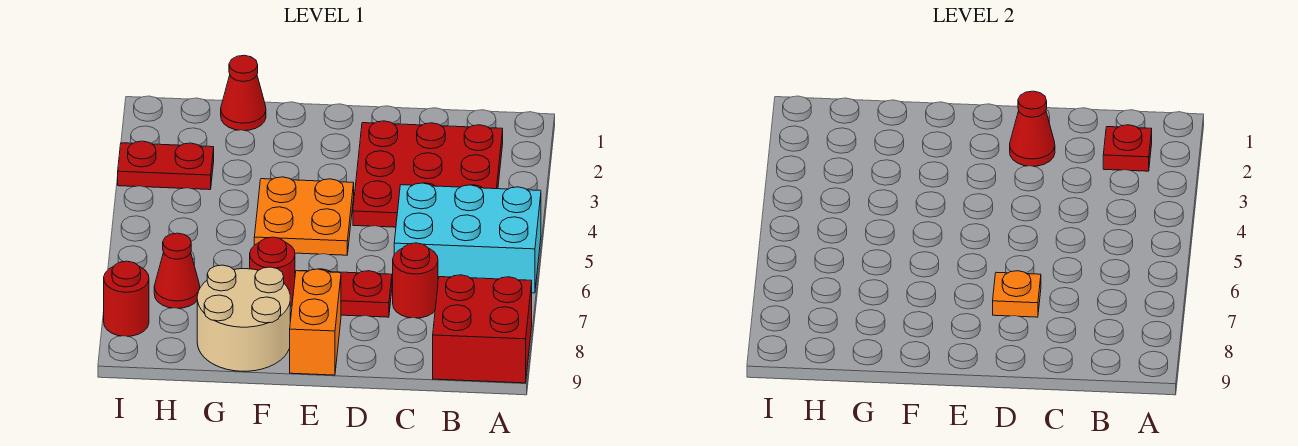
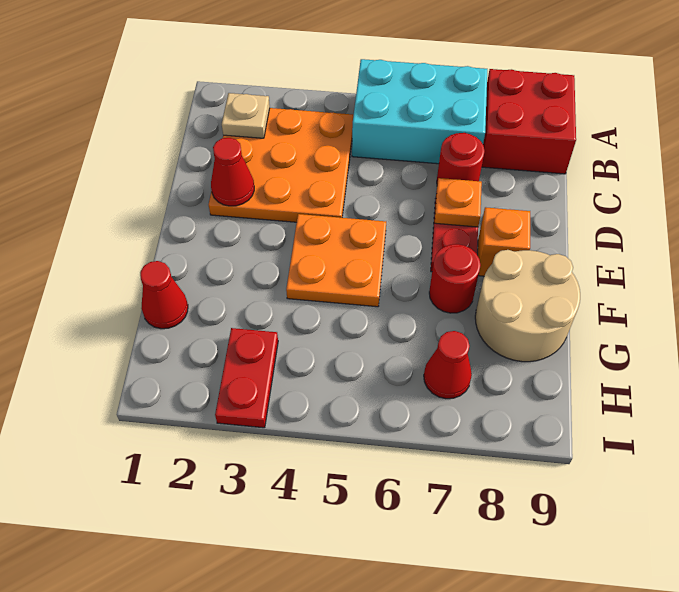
cyan 2x3 brick [394,183,541,293] -> cyan 2x3 brick turned to [352,59,487,164]
red 3x3 plate [353,121,503,227] -> orange 3x3 plate [209,108,353,222]
red 1x1 plate [1103,125,1152,171] -> tan 1x1 plate [222,93,270,138]
orange 1x2 brick [290,269,341,375] -> orange 1x1 brick [478,207,530,276]
red 1x1 round brick [104,261,149,336] -> none

